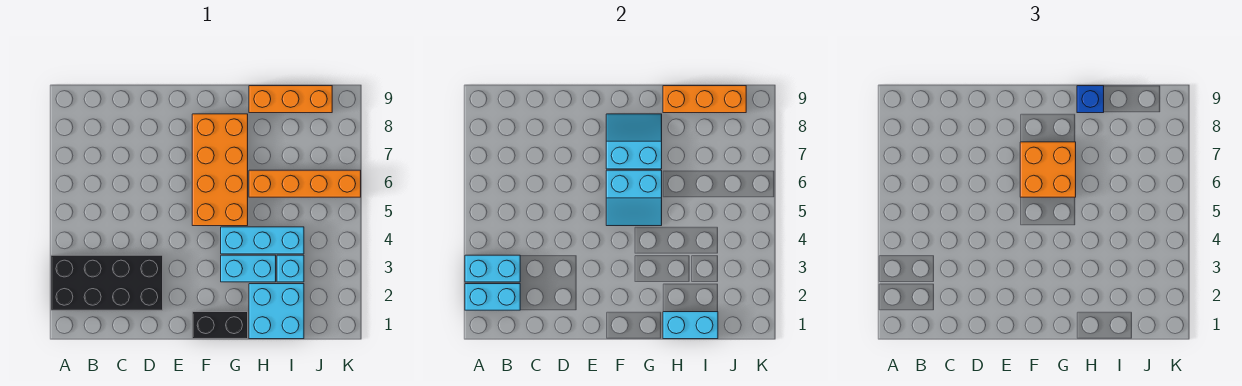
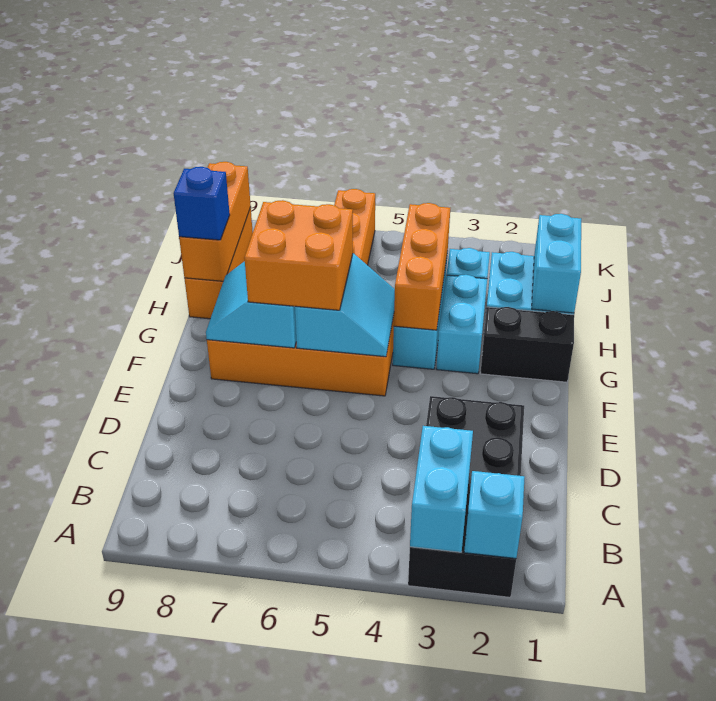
cyan 1x2 brick [465,284,520,310] -> cyan 1x1 brick [464,471,525,558]
black 1x2 brick [192,312,248,339] -> black 1x2 brick turned to [480,307,574,382]
none -> orange 1x3 brick [394,203,450,330]

